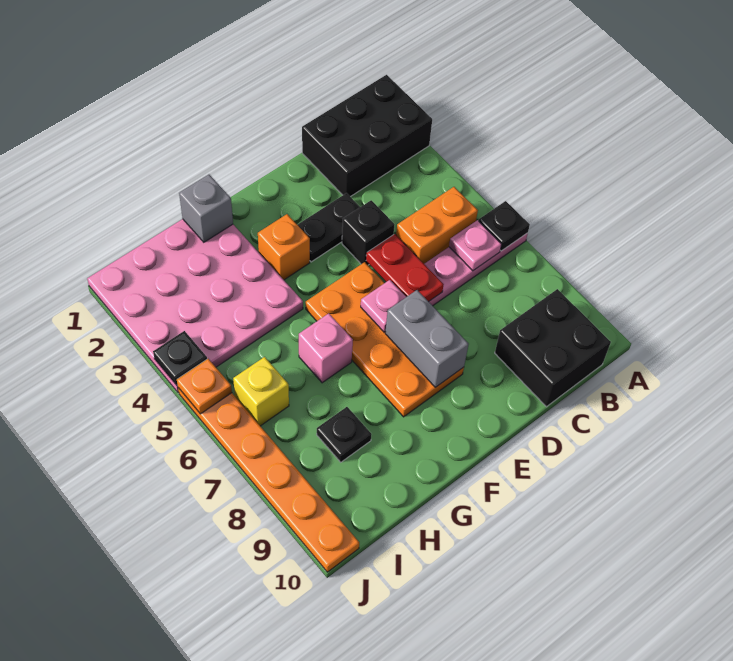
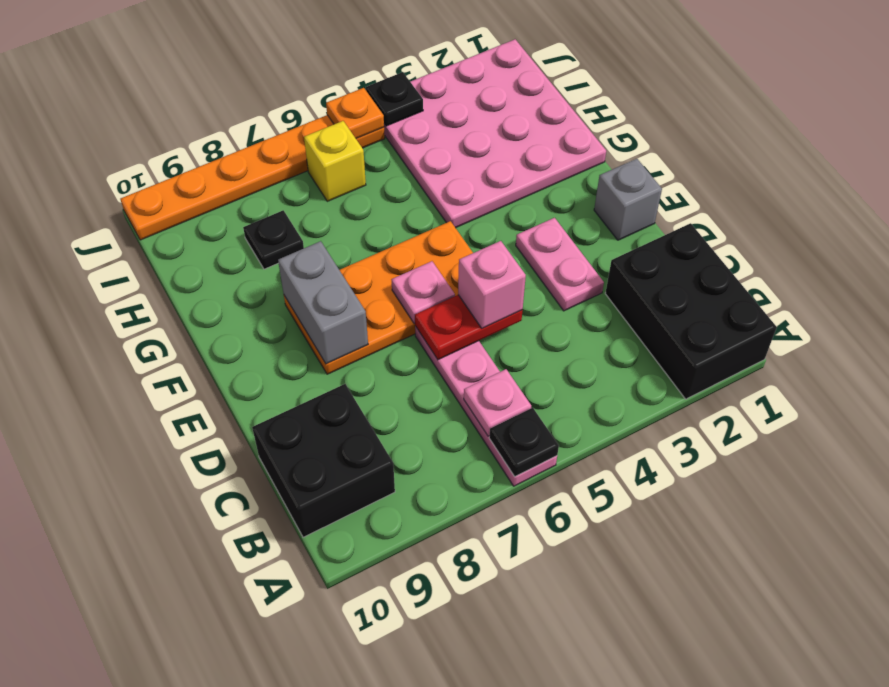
orange 1x2 brick [396,187,478,264] -> none
black 1x2 plate [298,193,360,262] -> pink 1x2 plate [516,218,604,311]
black 1x1 brick [342,200,395,265] -> none
grey 1x2 brick [385,290,469,387] -> grey 1x2 brick turned to [278,241,368,364]
orange 1x1 brick [258,214,310,280] -> none
grey 1x1 brick [179,175,233,242] -> grey 1x1 brick moved to [594,159,662,240]
pink 1x1 brick [299,313,353,383] -> pink 1x1 brick moved to [458,241,526,328]

